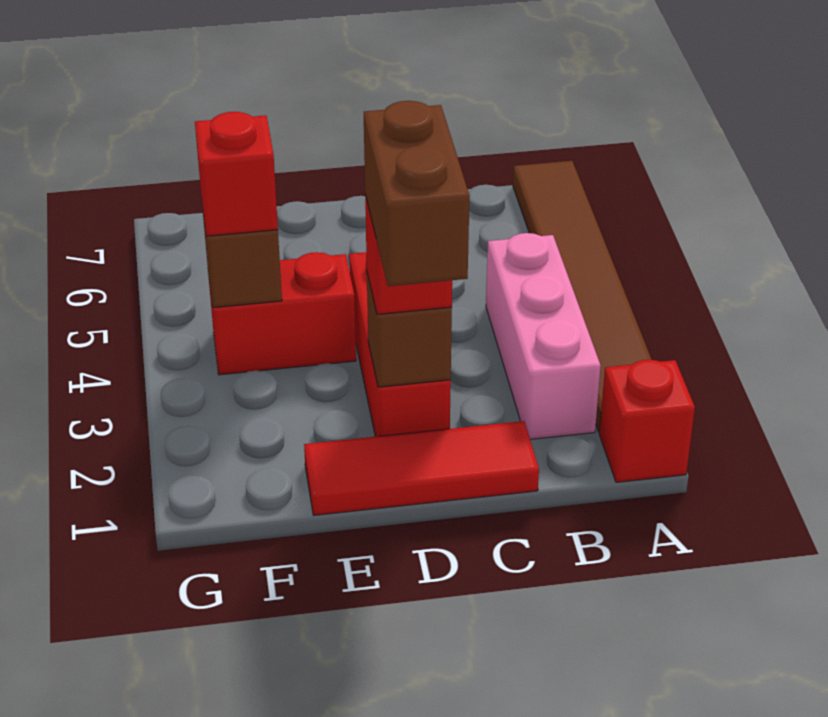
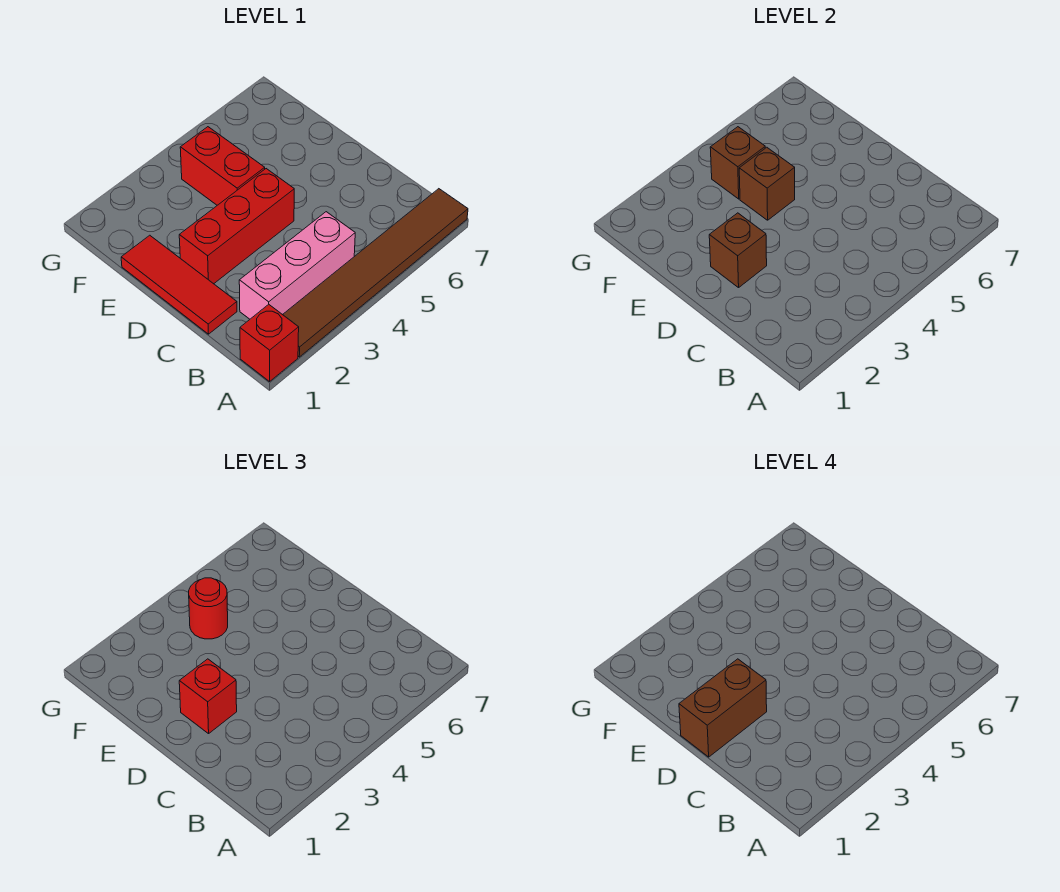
none -> brown 1x1 brick [739,147,795,220]
red 1x1 brick [195,112,278,236] -> red 1x1 round brick [189,578,228,639]

